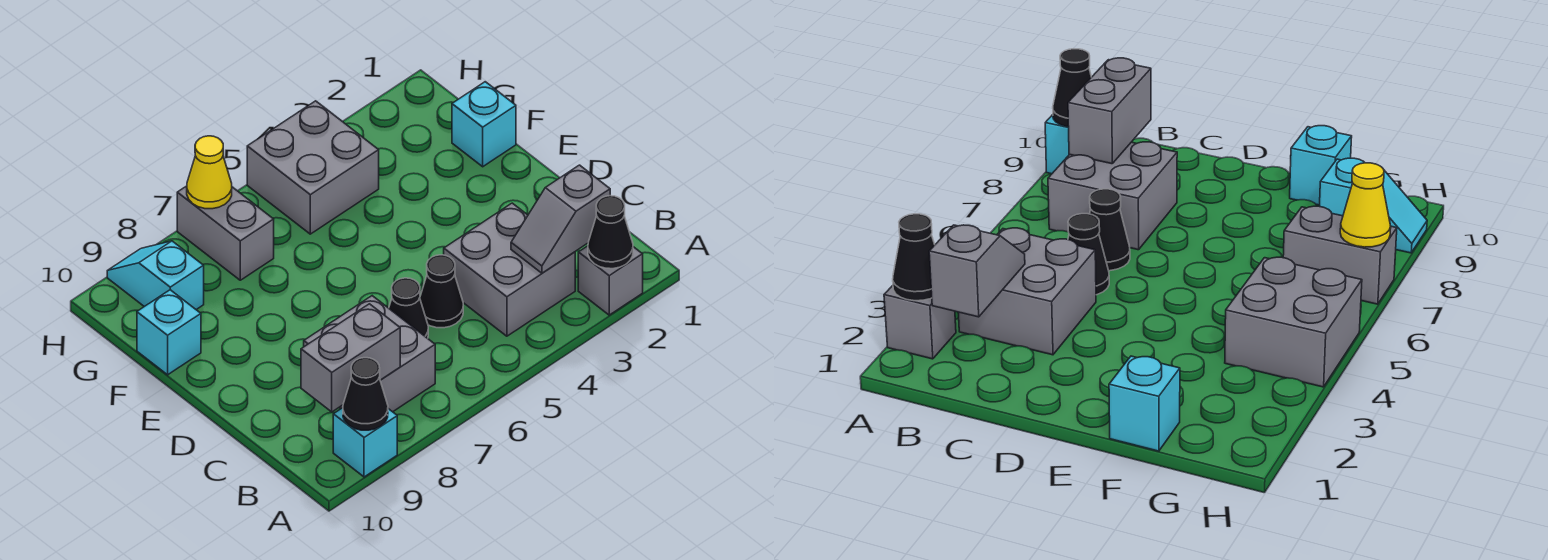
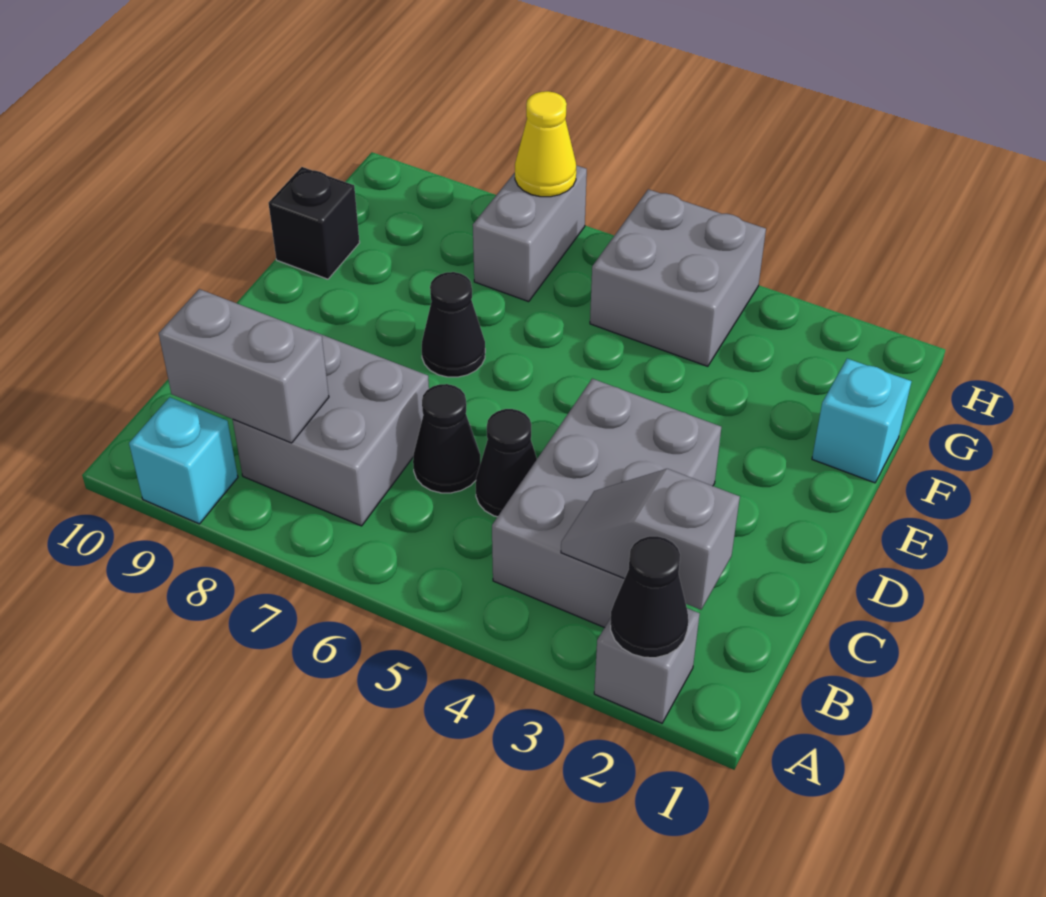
black 1x1 cone [343,358,388,430] -> black 1x1 cone moved to [422,272,485,377]
grey 2x2 brick [444,203,575,336] -> grey 2x3 brick [492,379,721,628]
cyan 1x1 brick [137,290,201,375] -> black 1x1 brick [269,167,360,279]
cyan 1x2 slope [107,241,204,310] -> none

